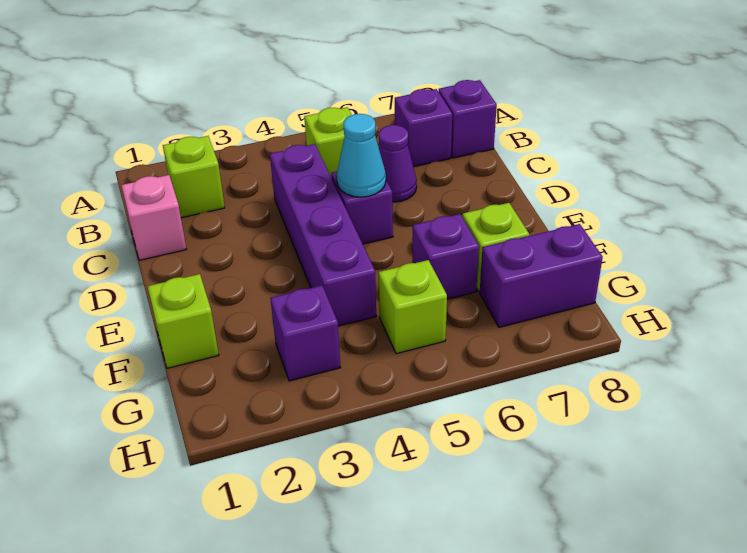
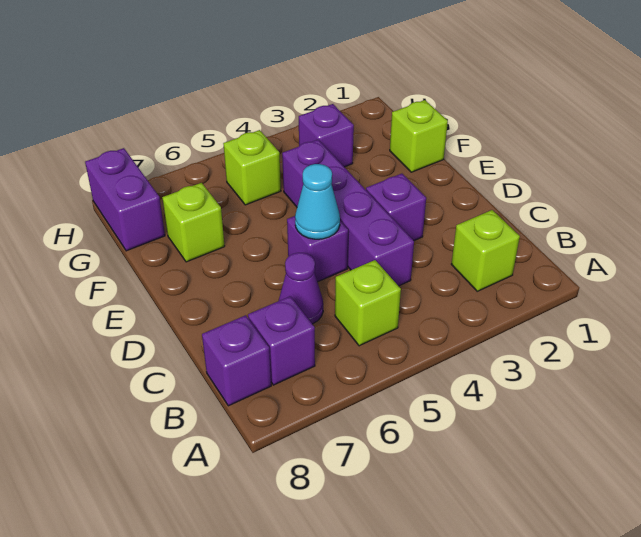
pink 1x1 brick [121,175,187,260] -> none
purple 1x1 brick [412,214,479,299] -> purple 1x1 brick moved to [366,174,426,241]
purple 1x2 brick [480,224,603,327] -> purple 1x2 brick turned to [85,148,165,251]

